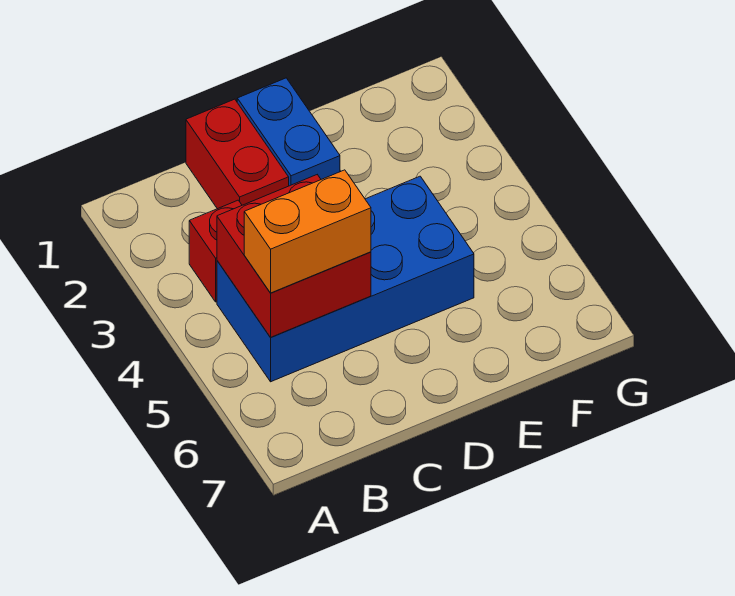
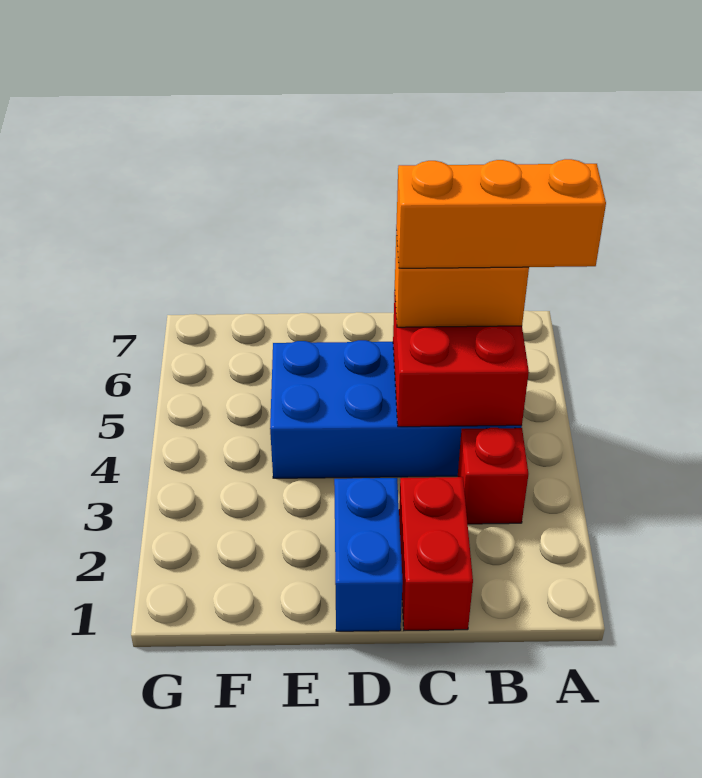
none -> orange 1x3 brick [396,159,606,268]

